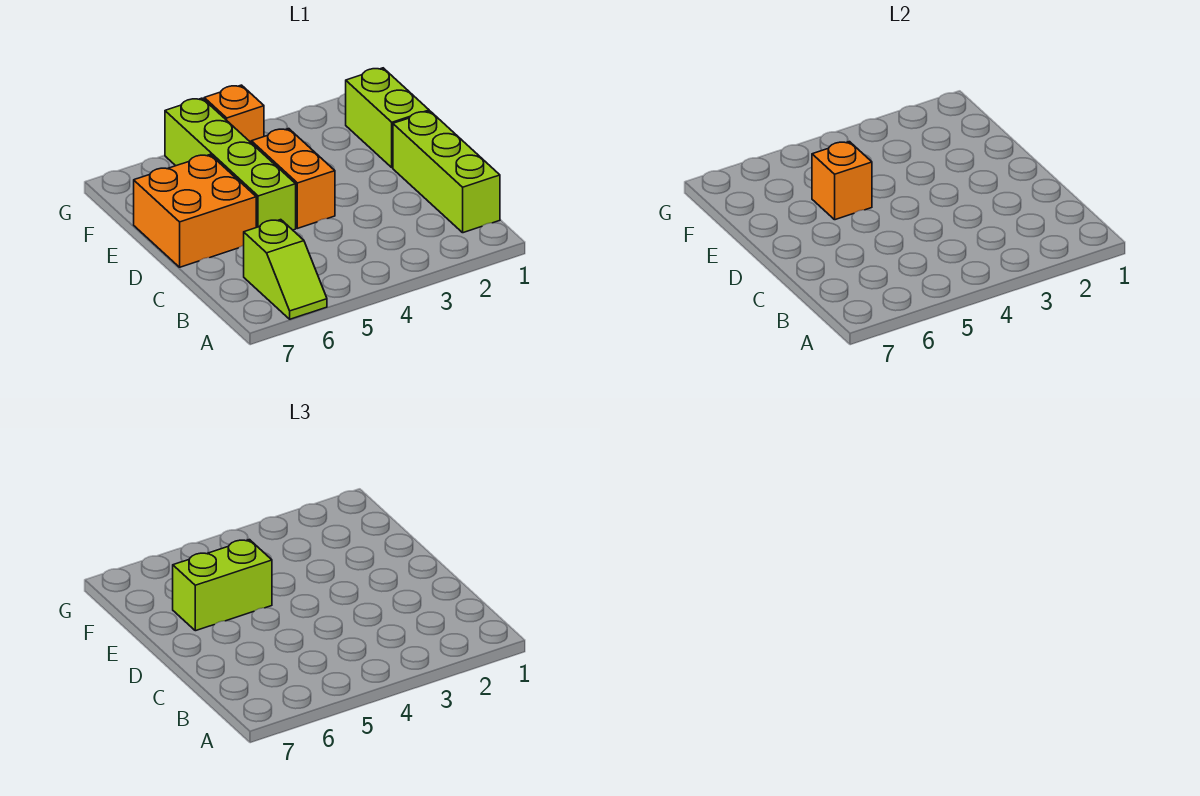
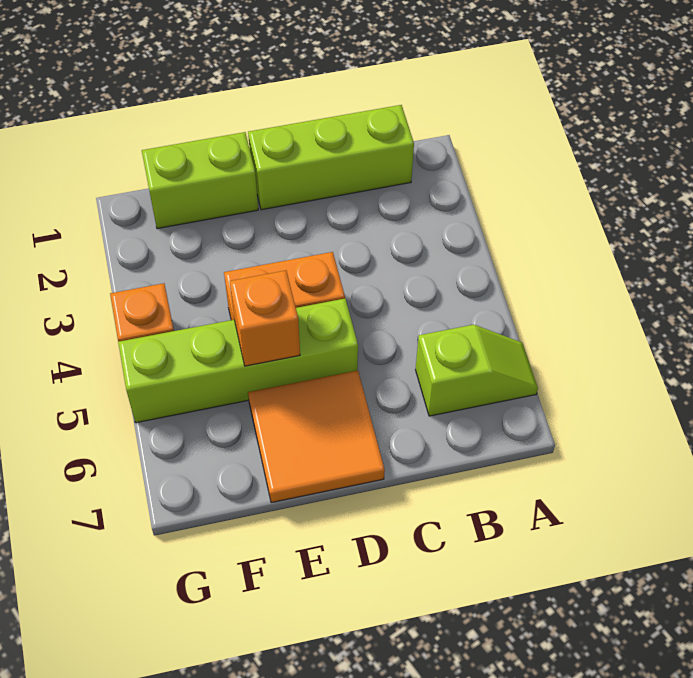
orange 2x2 brick [134,155,256,267] -> orange 2x2 tile [248,370,385,503]
lime 1x2 brick [173,540,272,631] -> none

